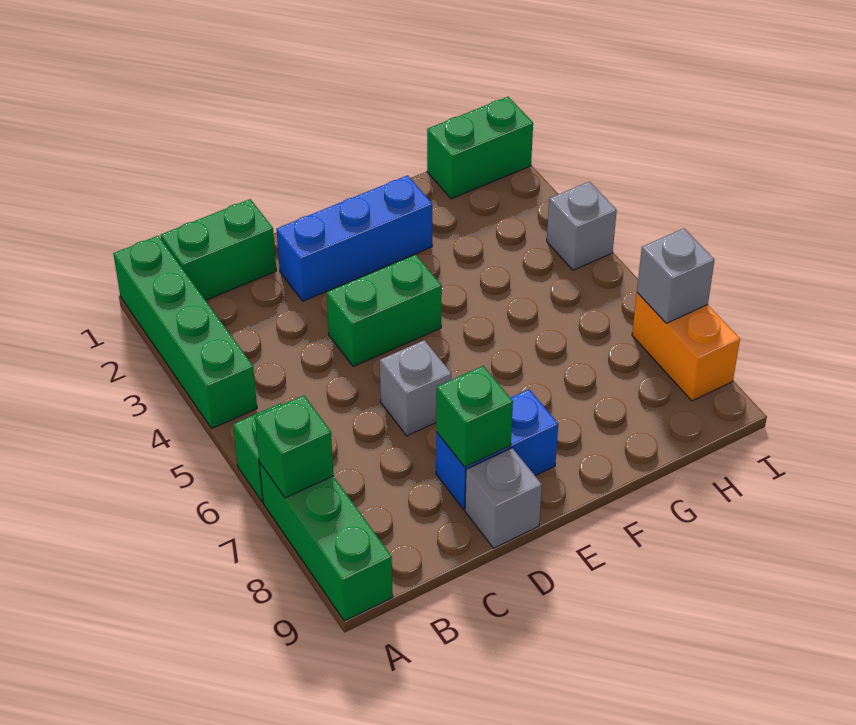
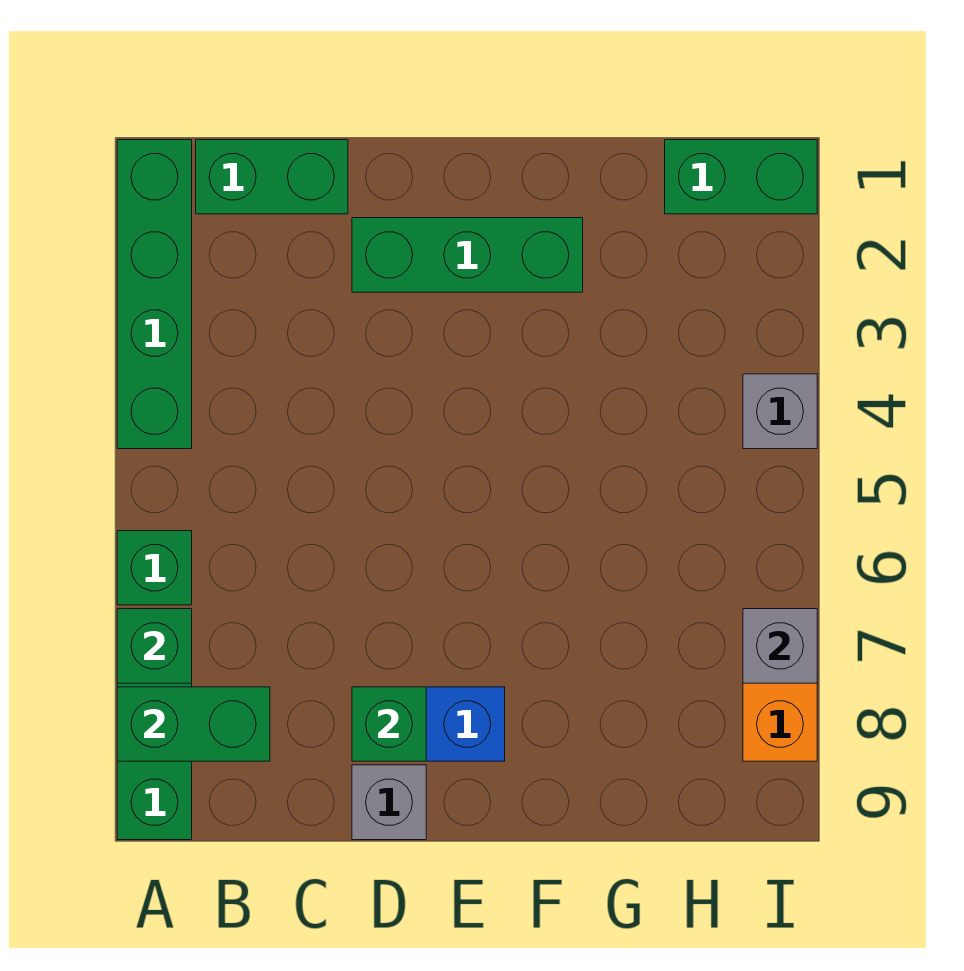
blue 1x3 brick [277,175,432,301] -> green 1x3 brick [352,218,583,292]
green 1x2 brick [327,255,442,367] -> green 1x2 brick moved to [117,687,270,761]
grey 1x1 brick [380,340,451,436] -> none

